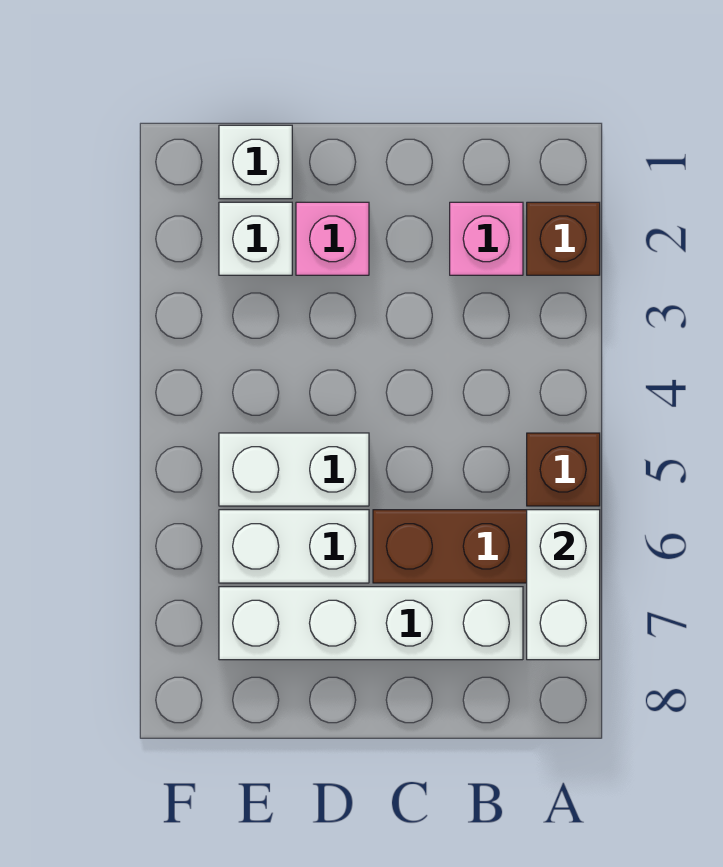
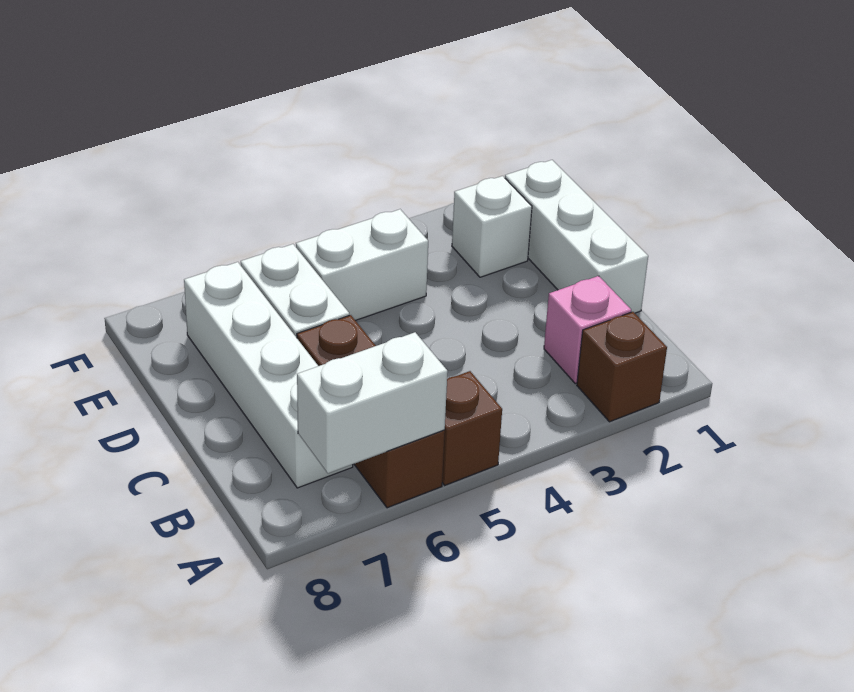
pink 1x1 brick [296,202,369,275] -> none
white 1x2 brick [219,433,369,506] -> white 1x2 brick turned to [296,209,428,321]
white 1x1 brick [219,125,292,199] -> white 1x3 brick [505,160,648,313]

